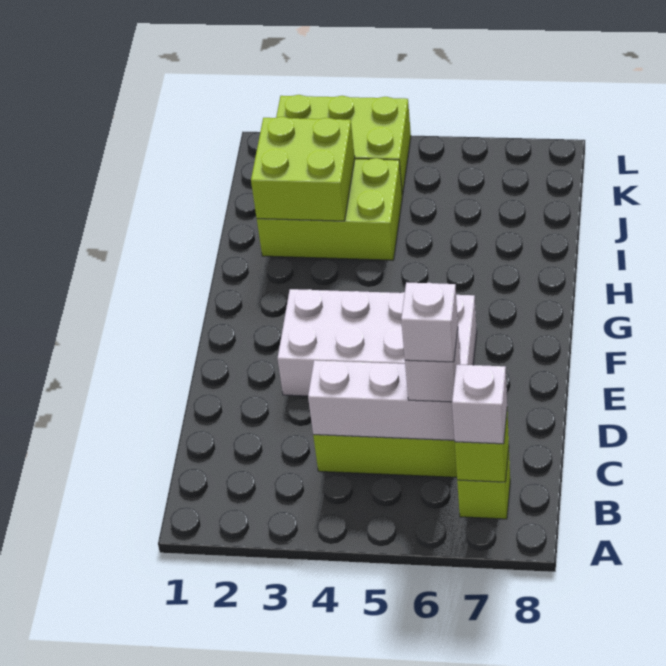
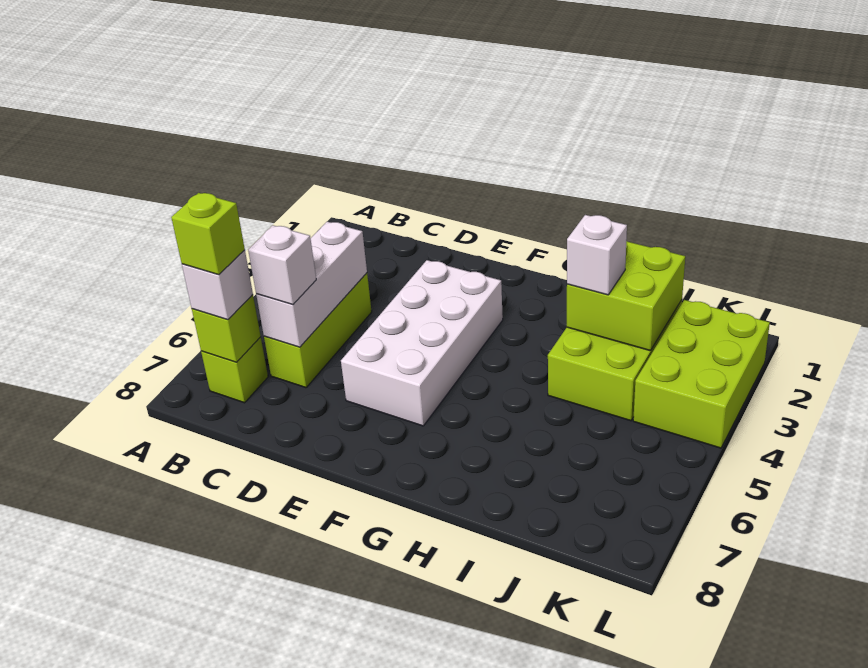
none -> lime 1x1 brick [171,193,245,275]
white 1x1 brick [401,282,458,362] -> white 1x1 brick moved to [567,215,627,295]

